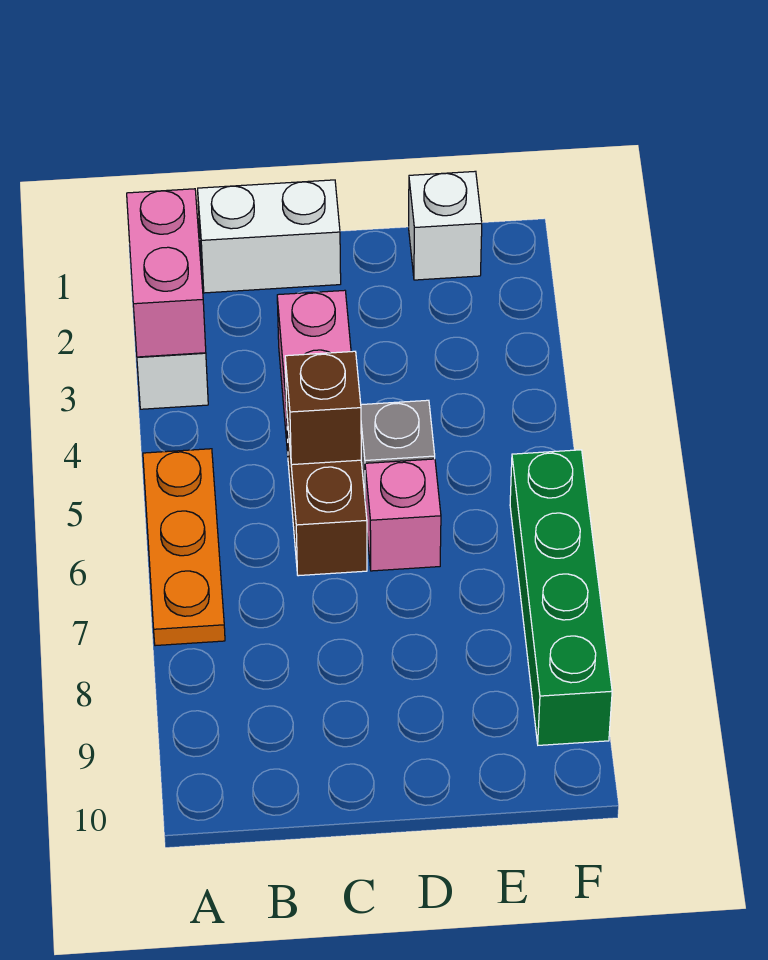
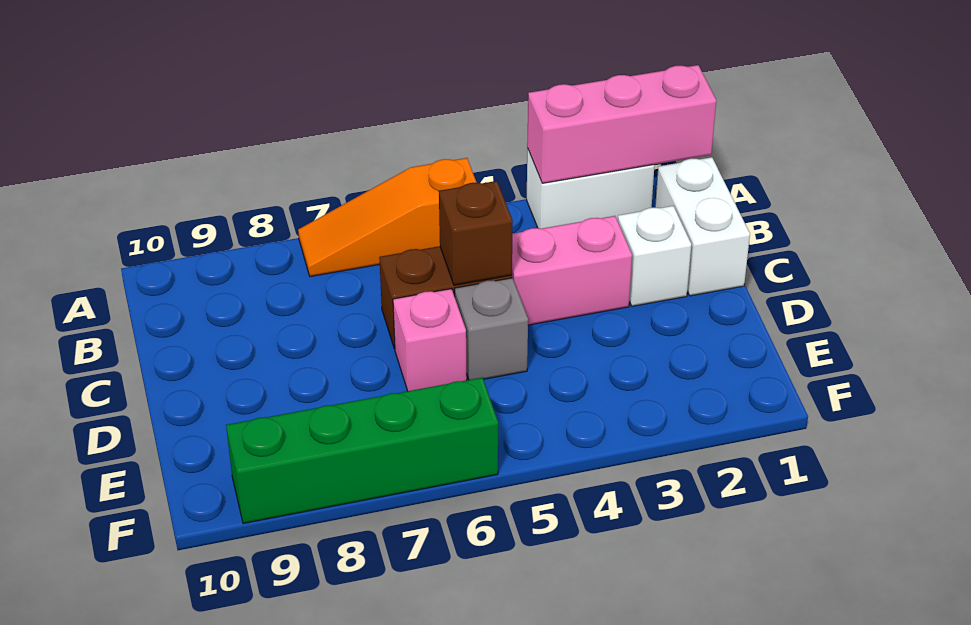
pink 1x2 brick [127,189,206,357] -> pink 1x3 brick [527,65,716,183]
orange 1x3 plate [143,449,225,646] -> orange 1x3 slope [298,158,477,277]
white 1x1 brick [409,171,482,280] -> white 1x1 brick moved to [618,206,691,306]

